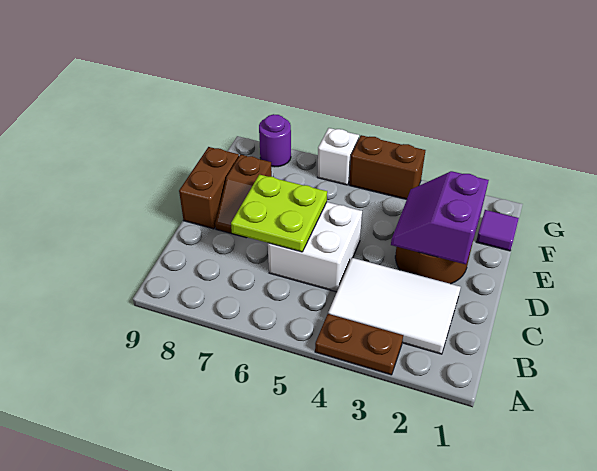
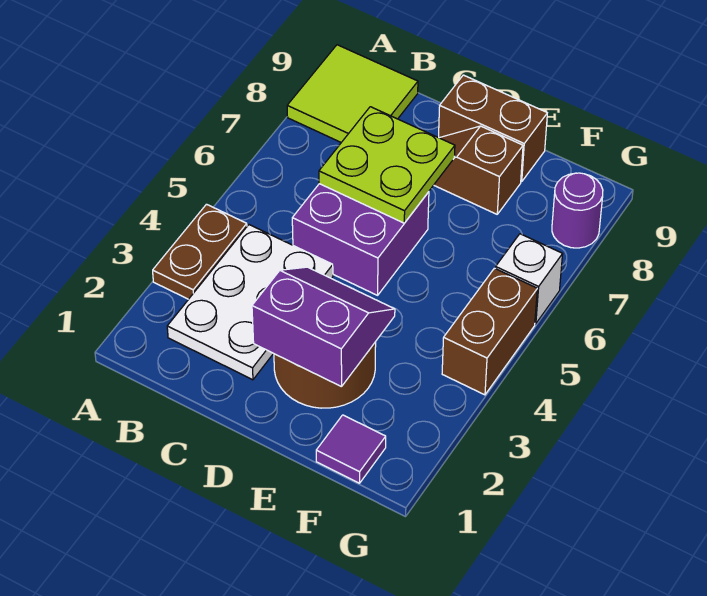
none -> lime 2x2 tile [287,45,418,142]
white 2x3 tile [328,258,461,354] -> white 2x3 plate [167,225,333,380]
white 2x2 brick [268,202,362,292] -> purple 2x2 brick [292,184,429,295]

